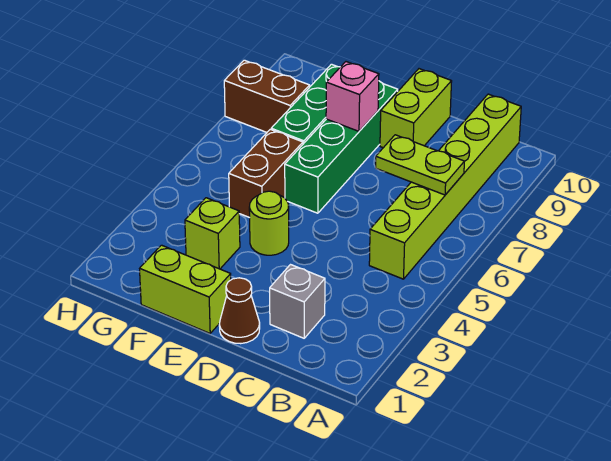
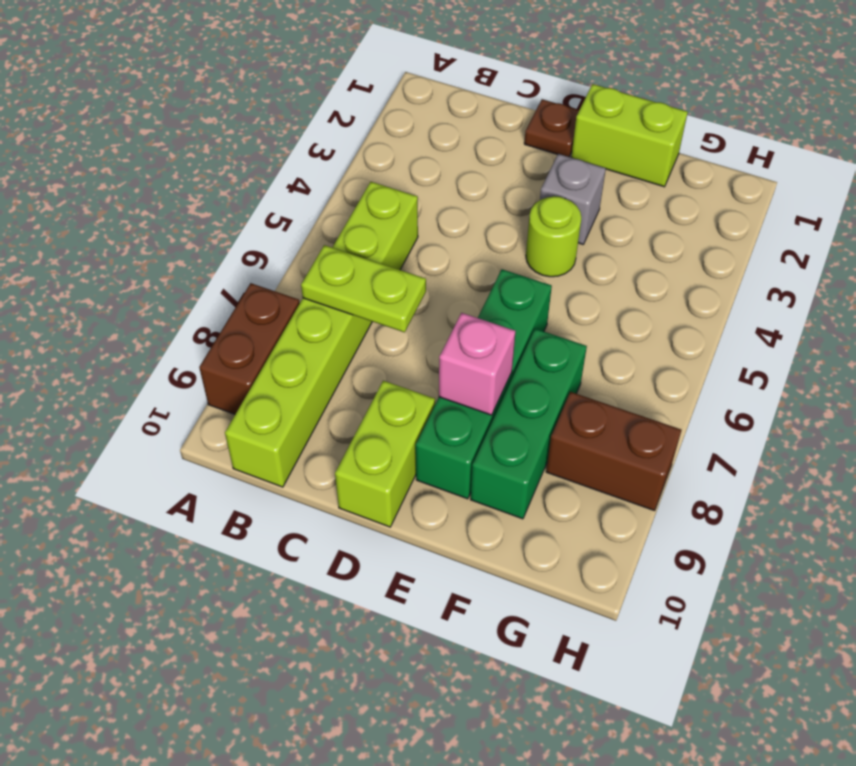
grey 1x1 brick [270,265,325,338] -> grey 1x1 brick moved to [540,154,606,244]
brown 1x1 cone [219,278,260,344] -> brown 1x1 plate [524,99,579,157]
lime 1x1 brick [185,198,240,269] -> none
brown 1x2 brick [229,129,303,218] -> brown 1x2 brick moved to [199,283,300,414]

